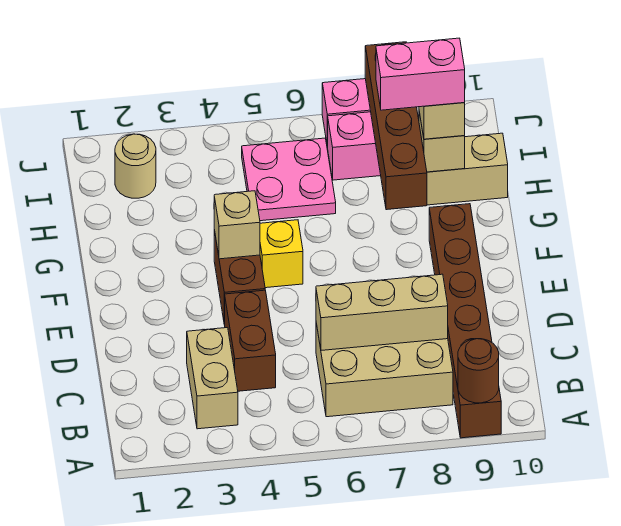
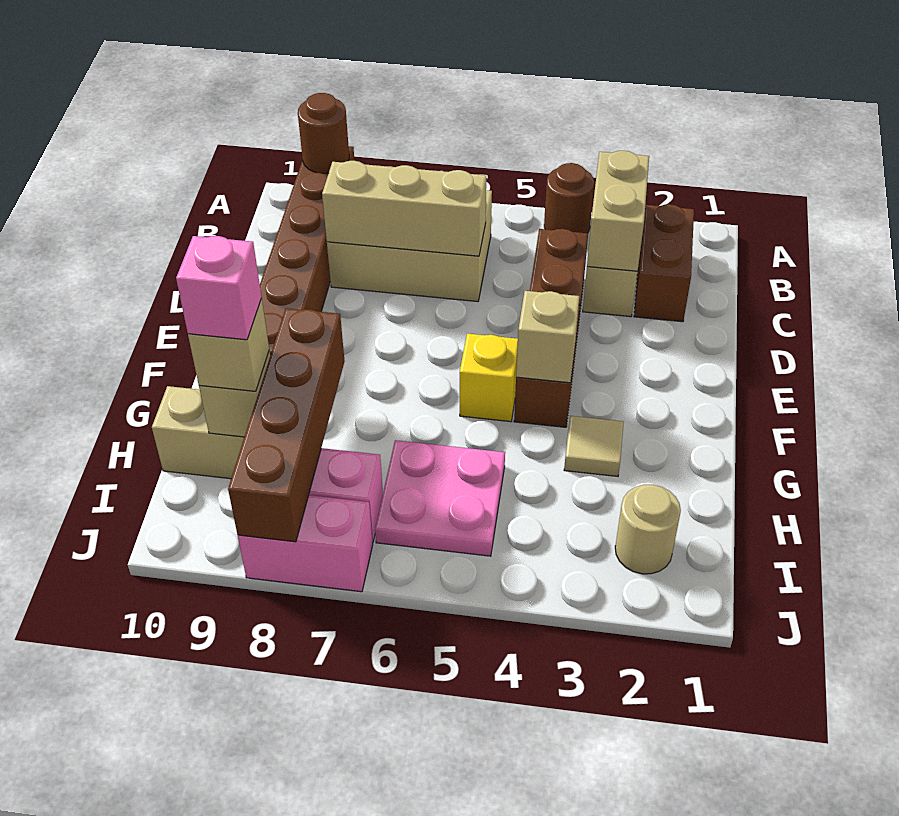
none -> brown 1x1 round brick [544,163,594,233]
none -> brown 1x2 brick [634,204,694,322]
none -> tan 1x2 brick [587,151,649,271]
none -> tan 1x1 tile [564,416,624,476]
pink 1x2 brick [376,38,465,110] -> pink 1x1 brick [176,236,262,340]

